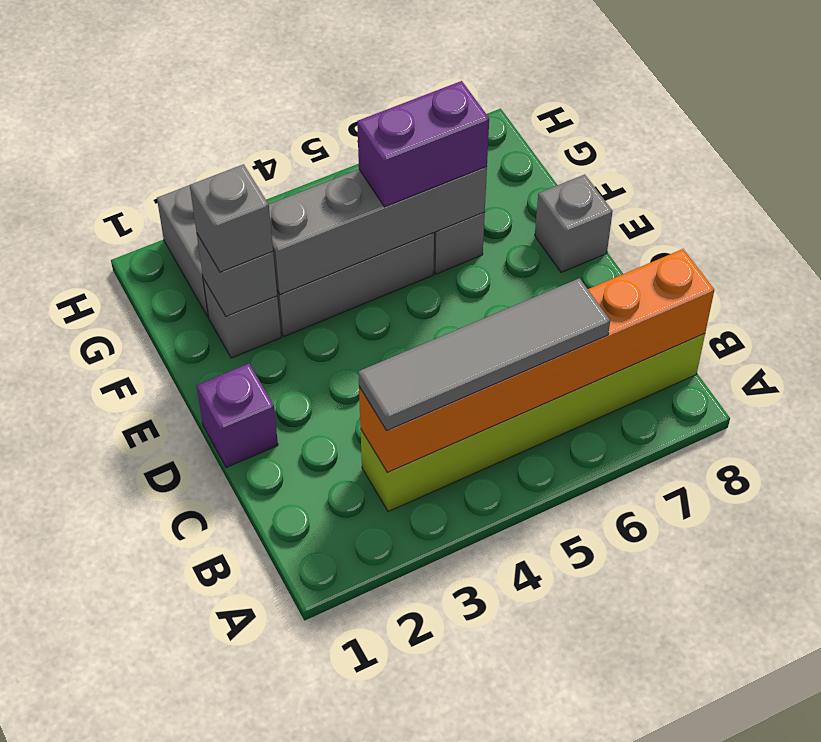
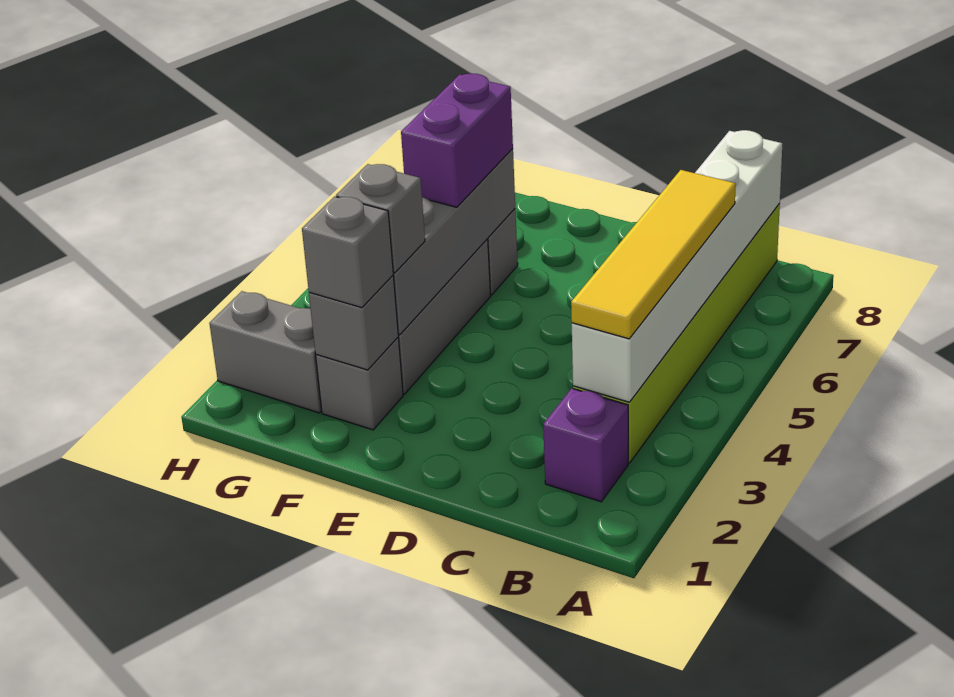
orange 1x6 brick [359,249,714,473] -> white 1x6 brick [572,130,782,402]
grey 1x4 tile [358,278,610,430] -> yellow 1x4 tile [571,170,736,339]
purple 1x1 brick [197,364,278,468] -> purple 1x1 brick moved to [543,388,628,502]
grey 1x1 brick [535,174,613,273] -> grey 1x1 brick moved to [336,164,425,273]

